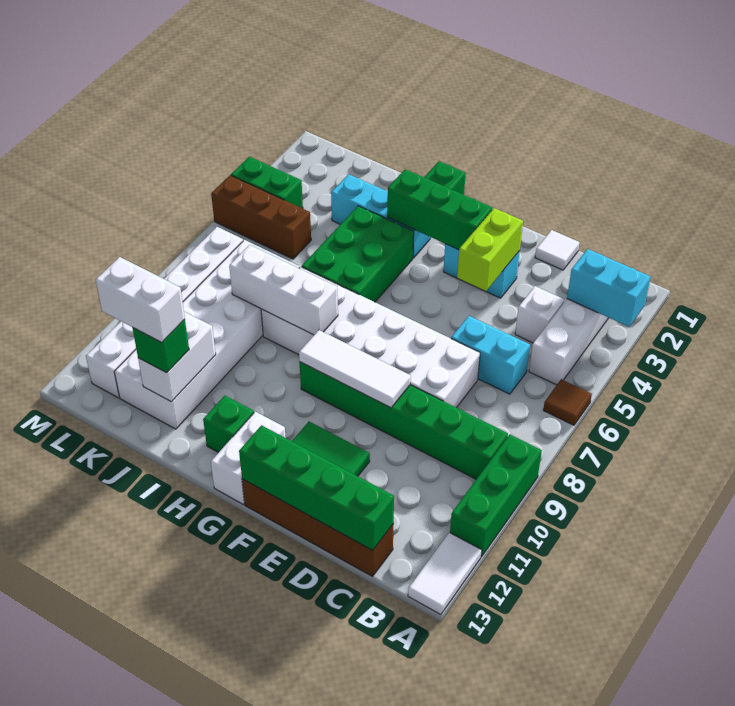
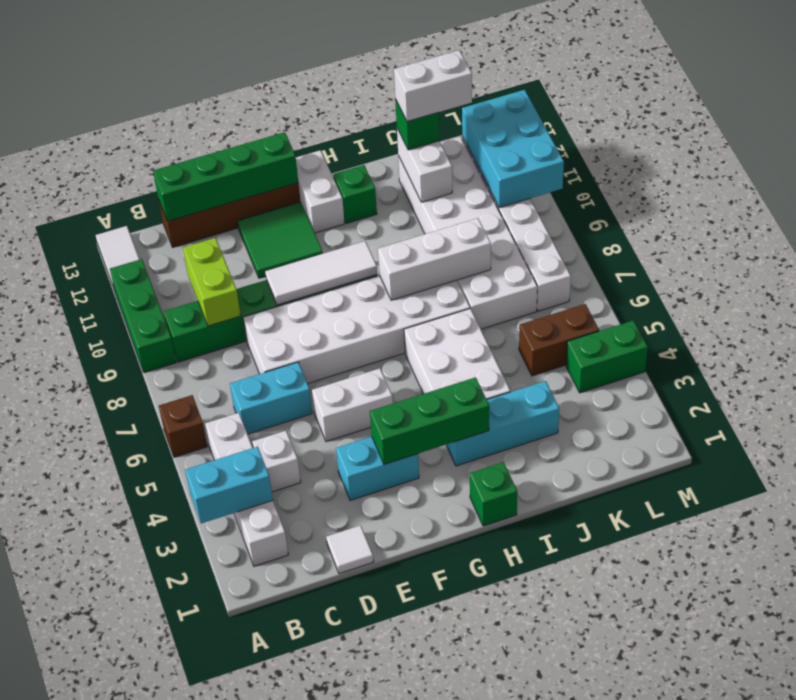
brown 1x1 tile [543,379,592,425] -> brown 1x1 brick [159,395,208,457]
lime 1x2 brick [457,208,523,291] -> lime 1x2 brick moved to [183,238,241,326]
none -> white 1x2 brick [312,368,393,442]
green 2x3 brick [302,206,414,302] -> white 2x3 brick [404,309,510,399]
brown 1x3 brick [211,175,311,259] -> brown 1x2 brick [519,304,599,376]
none -> cyan 2x3 brick [462,90,564,208]

